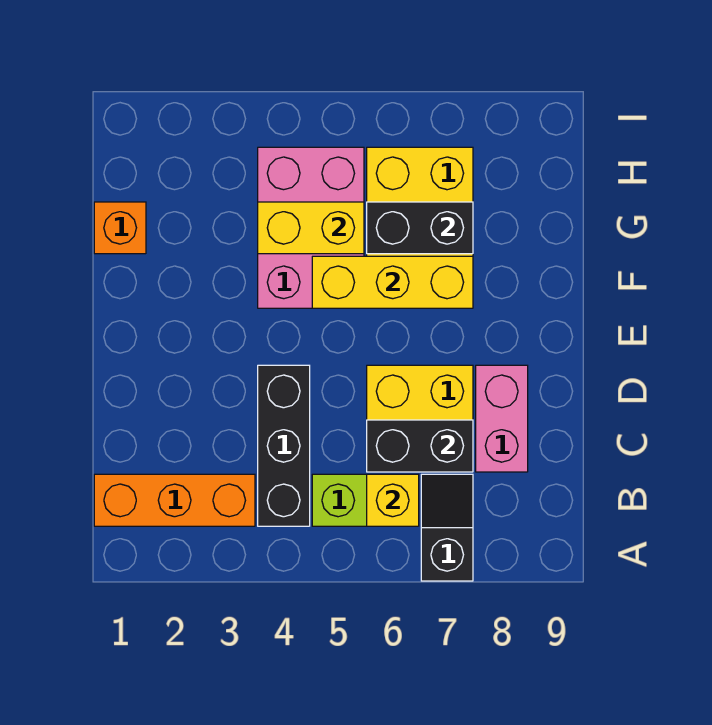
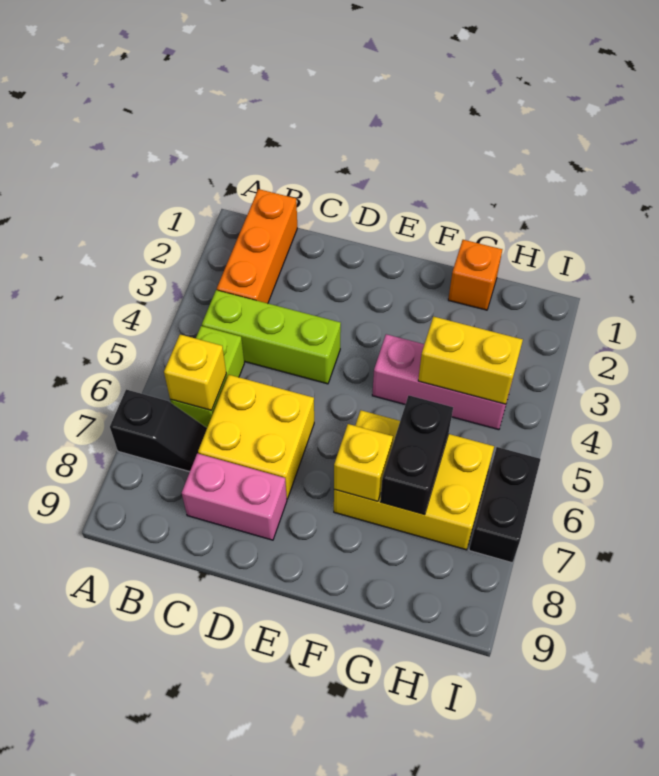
black 1x3 brick [258,365,310,526] -> lime 1x3 brick [202,290,341,384]
black 1x2 brick [367,420,473,472] -> black 1x2 brick moved to [469,447,541,563]
pink 2x3 brick [258,147,364,308] -> pink 1x3 brick [372,334,511,430]
yellow 1x3 brick [312,256,473,308] -> yellow 1x1 brick [334,424,393,501]
yellow 1x2 brick [258,202,364,254] -> yellow 1x2 brick turned to [418,316,523,404]

